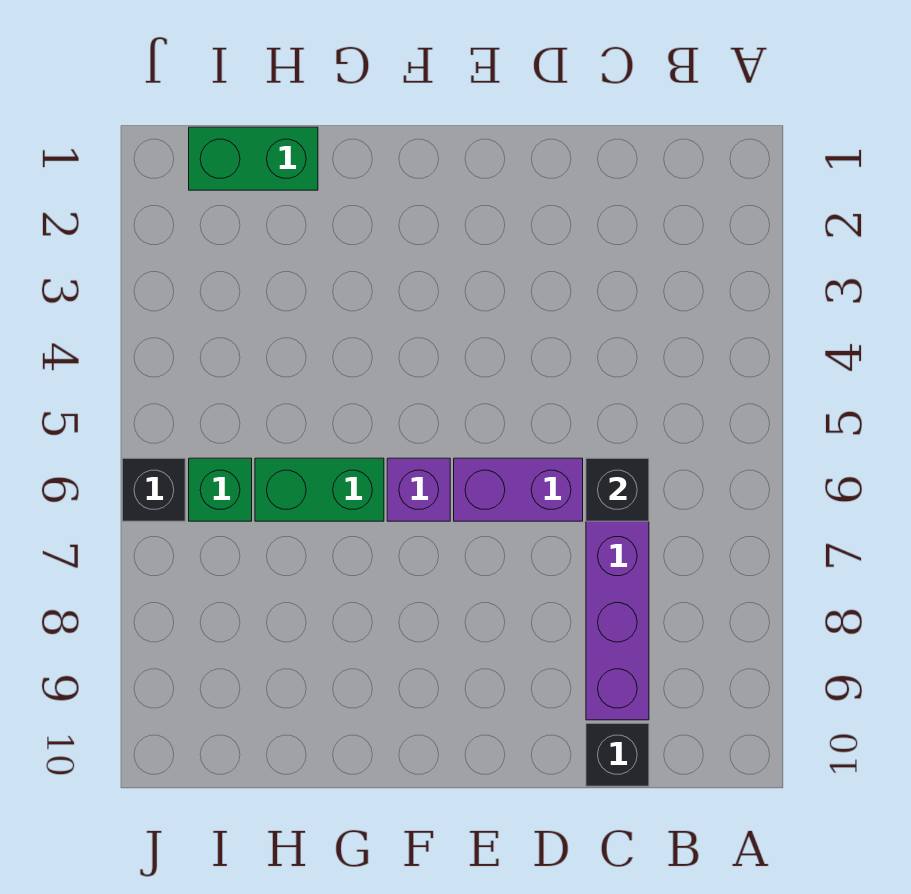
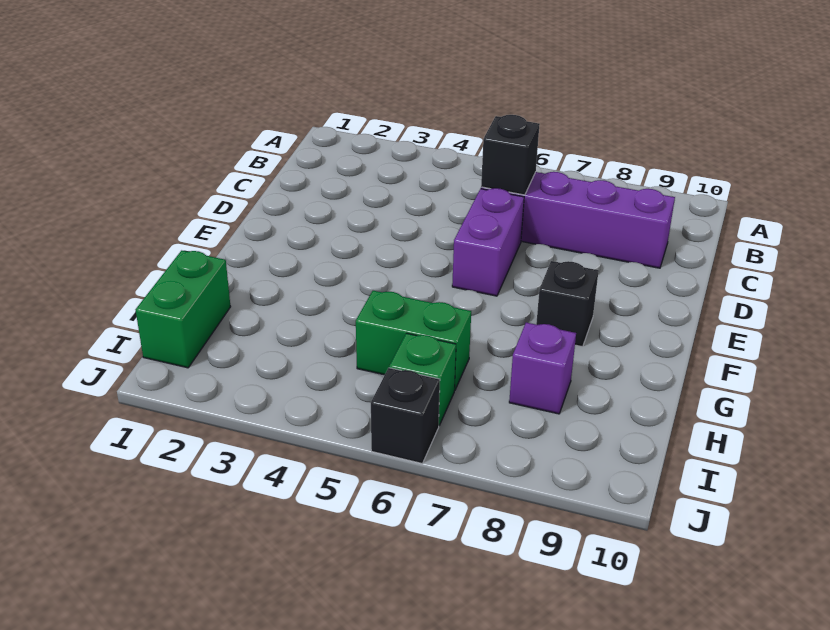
black 1x1 brick [586,723,649,786] -> black 1x1 brick moved to [536,261,599,347]
purple 1x1 brick [387,458,450,521] -> purple 1x1 brick moved to [509,323,576,414]
green 1x2 brick [255,458,384,521] -> green 1x2 brick turned to [356,291,471,391]

